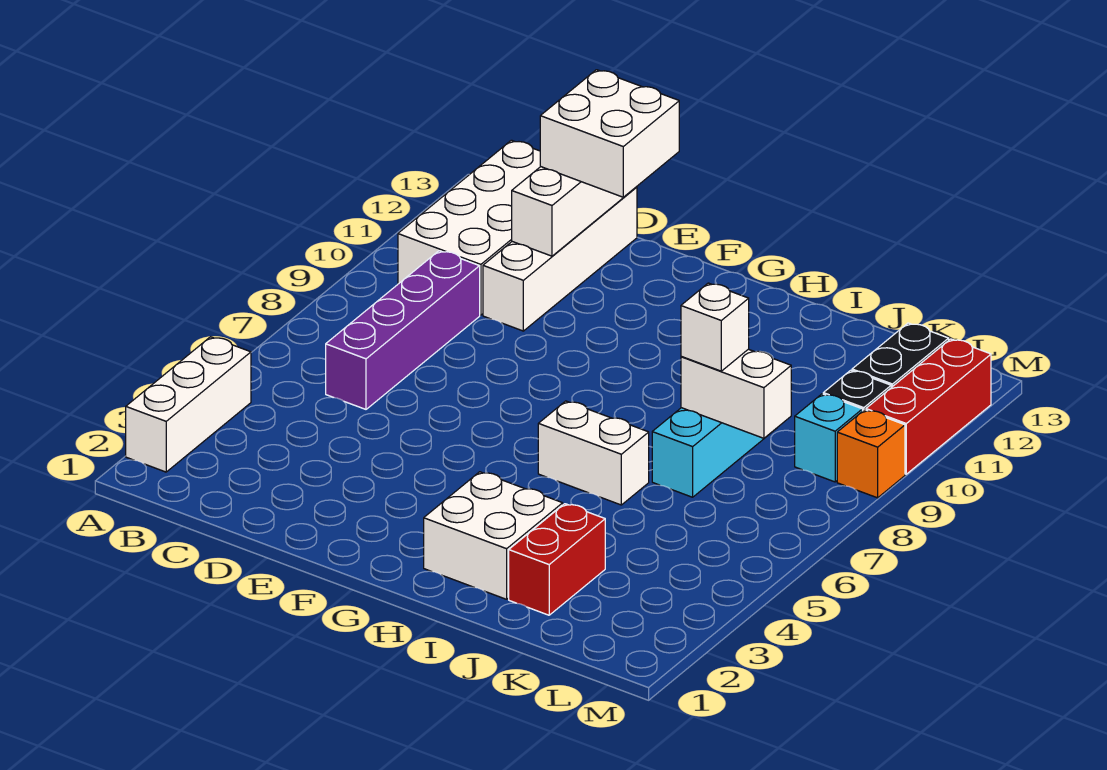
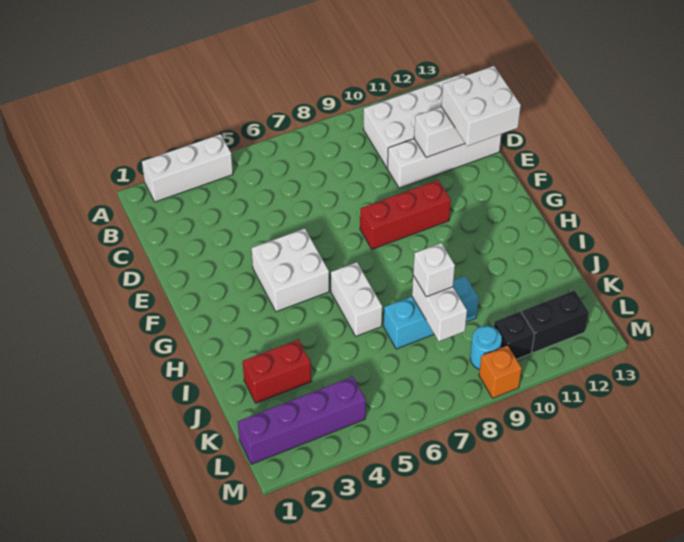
purple 1x4 brick [326,251,480,409] -> purple 1x4 brick moved to [238,377,366,464]
white 2x2 brick [424,472,563,599] -> white 2x2 brick moved to [252,228,329,312]
cyan 1x1 brick [795,394,863,482] -> cyan 1x1 round brick [470,326,502,369]
red 1x3 brick [866,339,991,474] -> red 1x3 brick moved to [360,180,451,249]

